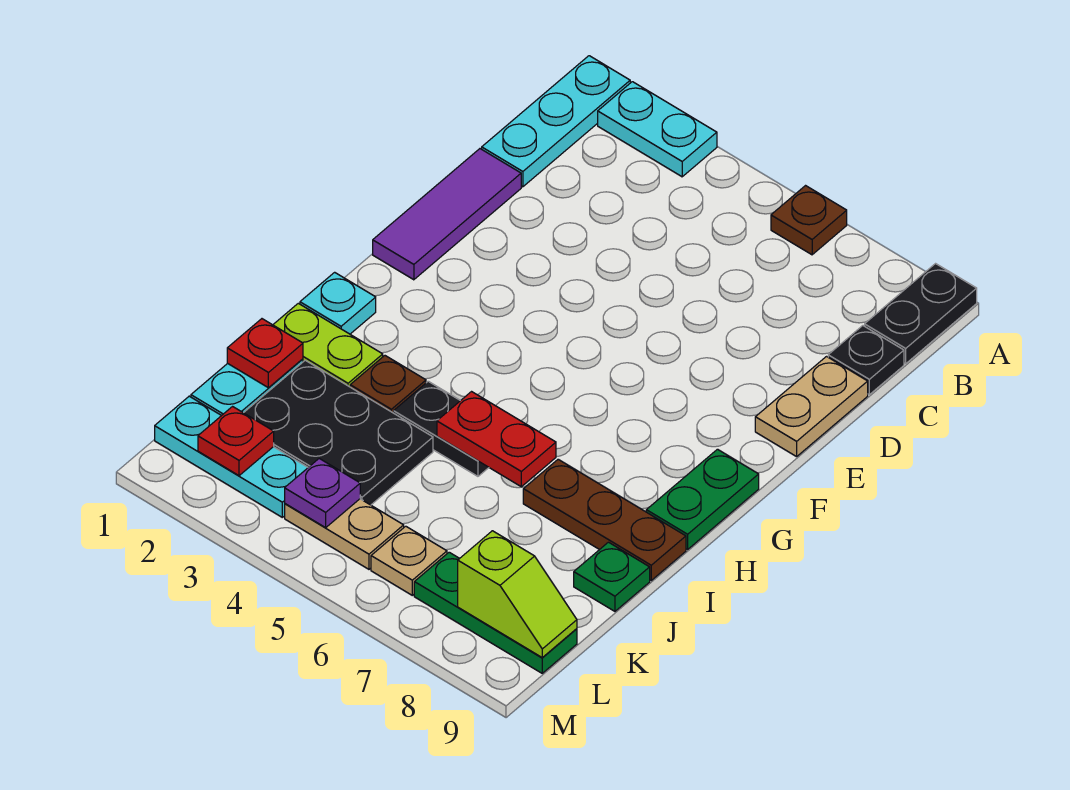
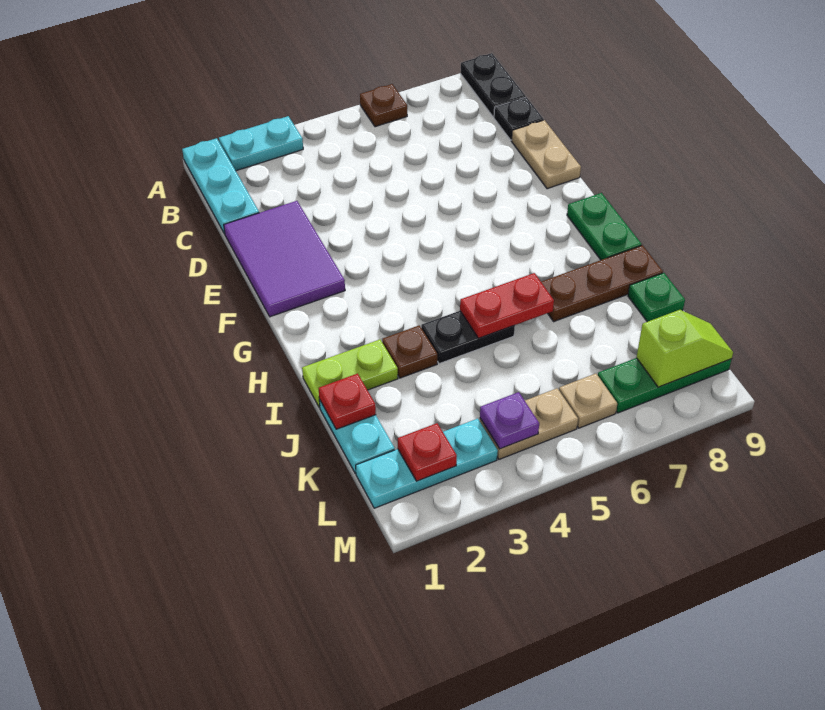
purple 1x3 tile [373,149,521,280] -> purple 2x3 tile [224,201,345,317]
cyan 1x1 plate [300,272,376,334] -> none
black 2x3 plate [244,360,433,505] -> none

